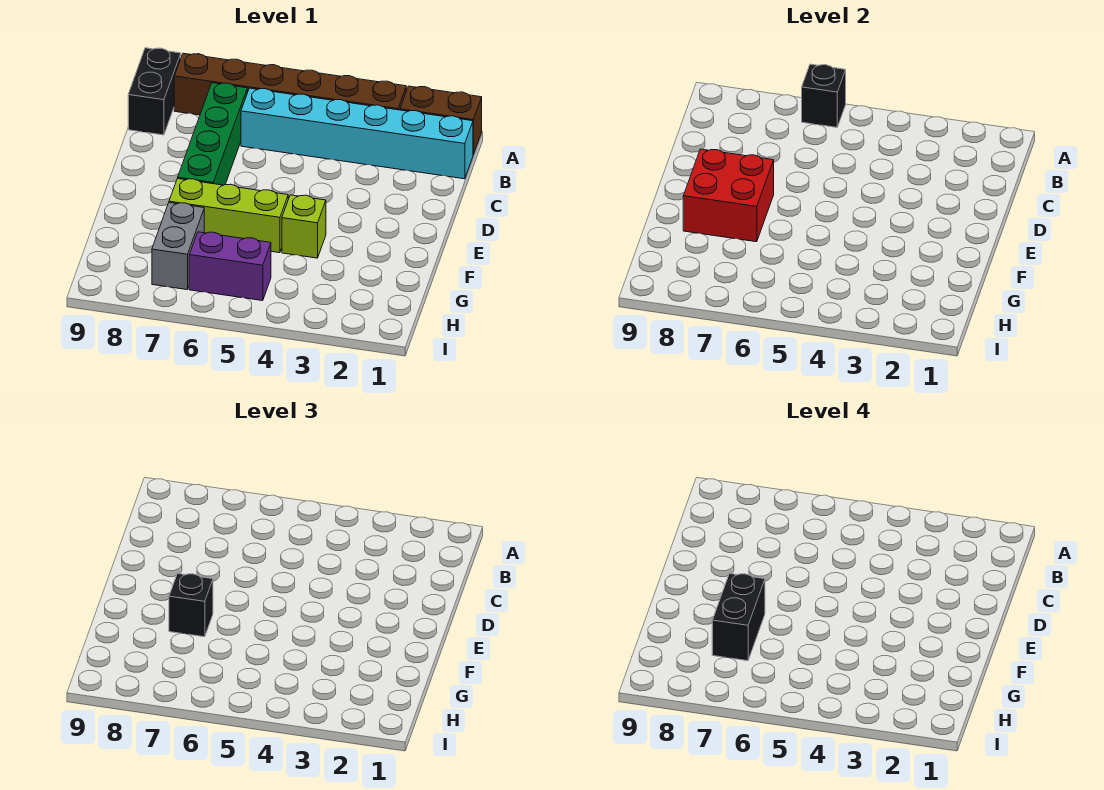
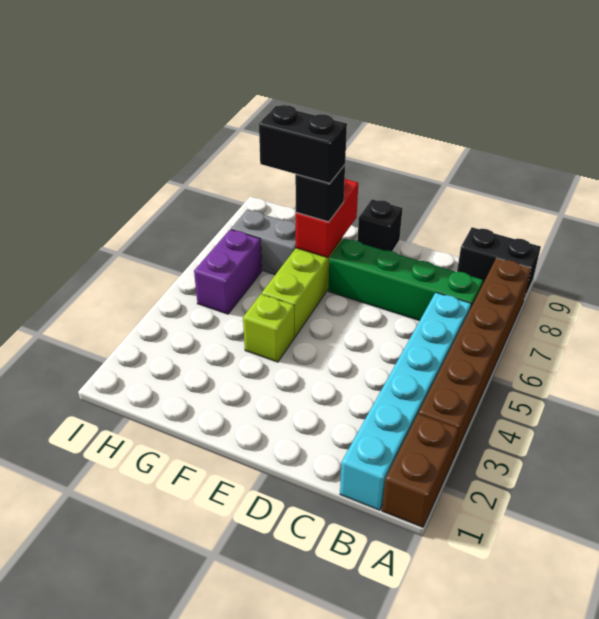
black 1x1 brick [802,64,846,127] -> black 1x1 brick moved to [357,199,403,251]
red 2x2 brick [683,149,774,242] -> red 1x2 brick [296,179,358,257]

